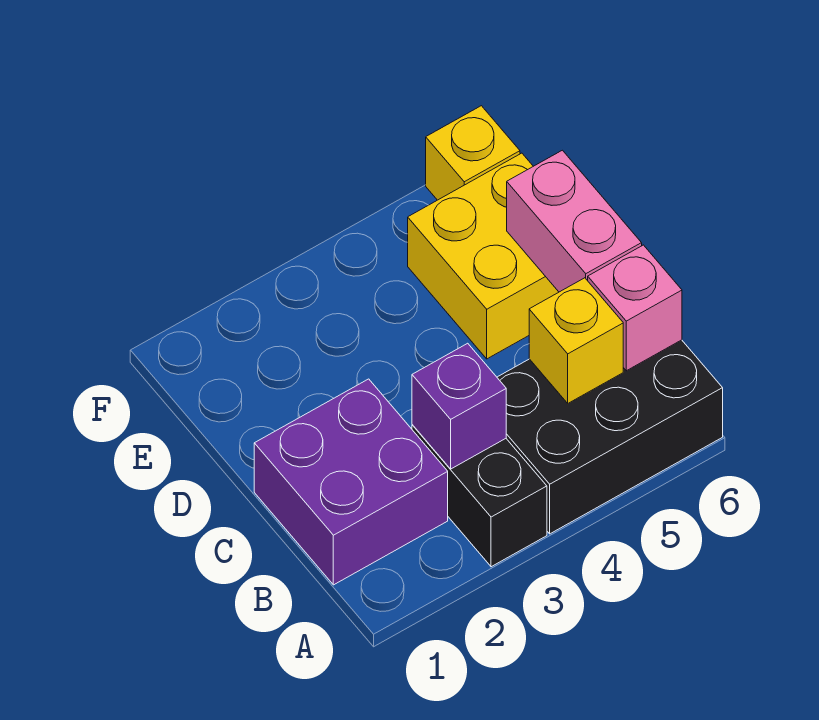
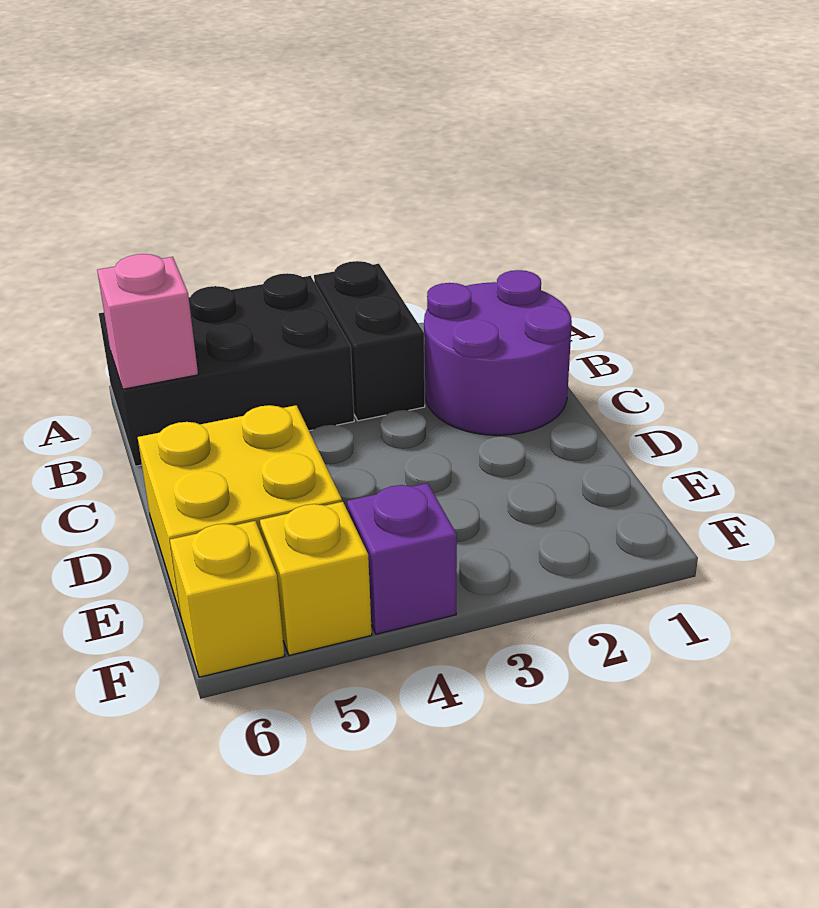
purple 2x2 brick [254,379,448,585] -> purple 2x2 round brick [424,270,572,435]
purple 1x1 brick [412,343,506,469] -> purple 1x1 brick moved to [347,483,457,634]
yellow 1x1 brick [529,278,623,403] -> yellow 1x1 brick moved to [260,502,372,655]
pink 1x2 brick [507,150,642,292] -> none

